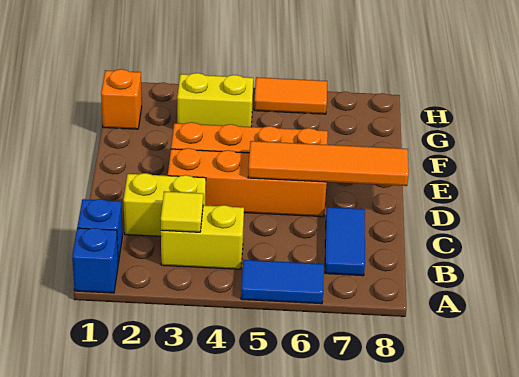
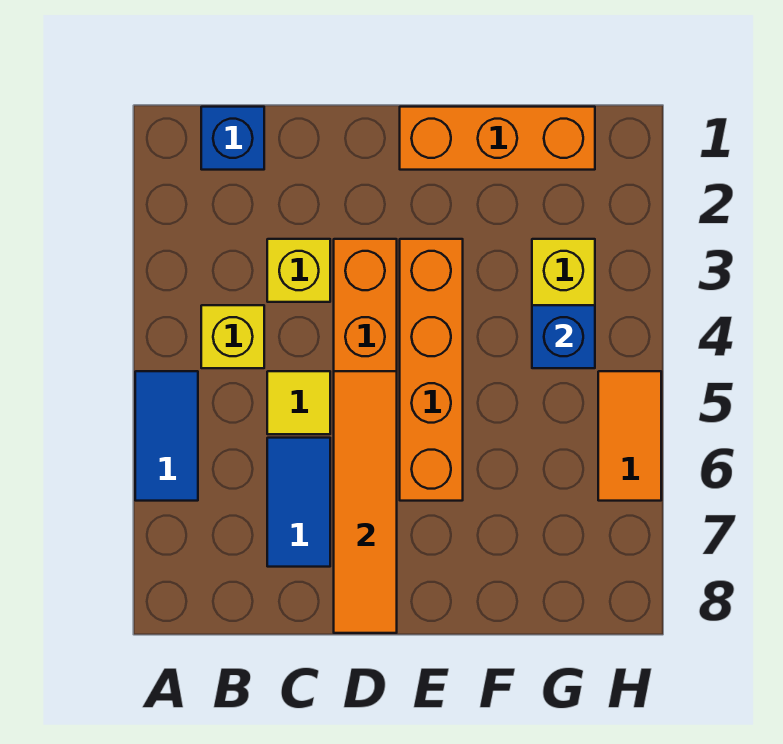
blue 1x1 brick [72,228,118,293] -> blue 1x1 brick moved to [532,305,595,368]
yellow 1x2 brick [161,205,244,269] -> yellow 1x1 brick [201,305,264,368]
yellow 1x1 tile [161,191,203,232] -> yellow 1x1 tile moved to [267,371,330,434]
blue 1x2 tile [325,207,365,276] -> blue 1x2 tile turned to [267,438,330,567]
yellow 1x2 brick [123,173,206,236] -> yellow 1x1 brick [267,239,330,302]
orange 1x1 brick [101,69,142,129] -> orange 1x3 brick [400,107,595,170]

